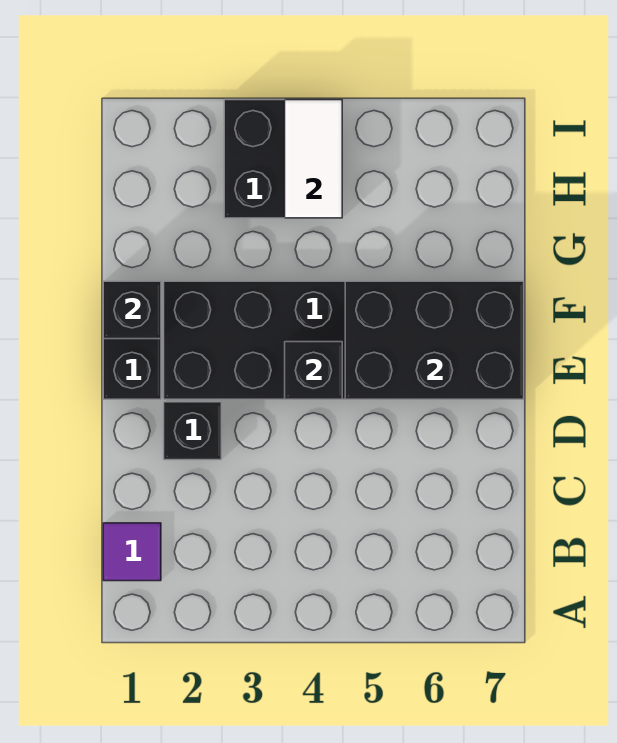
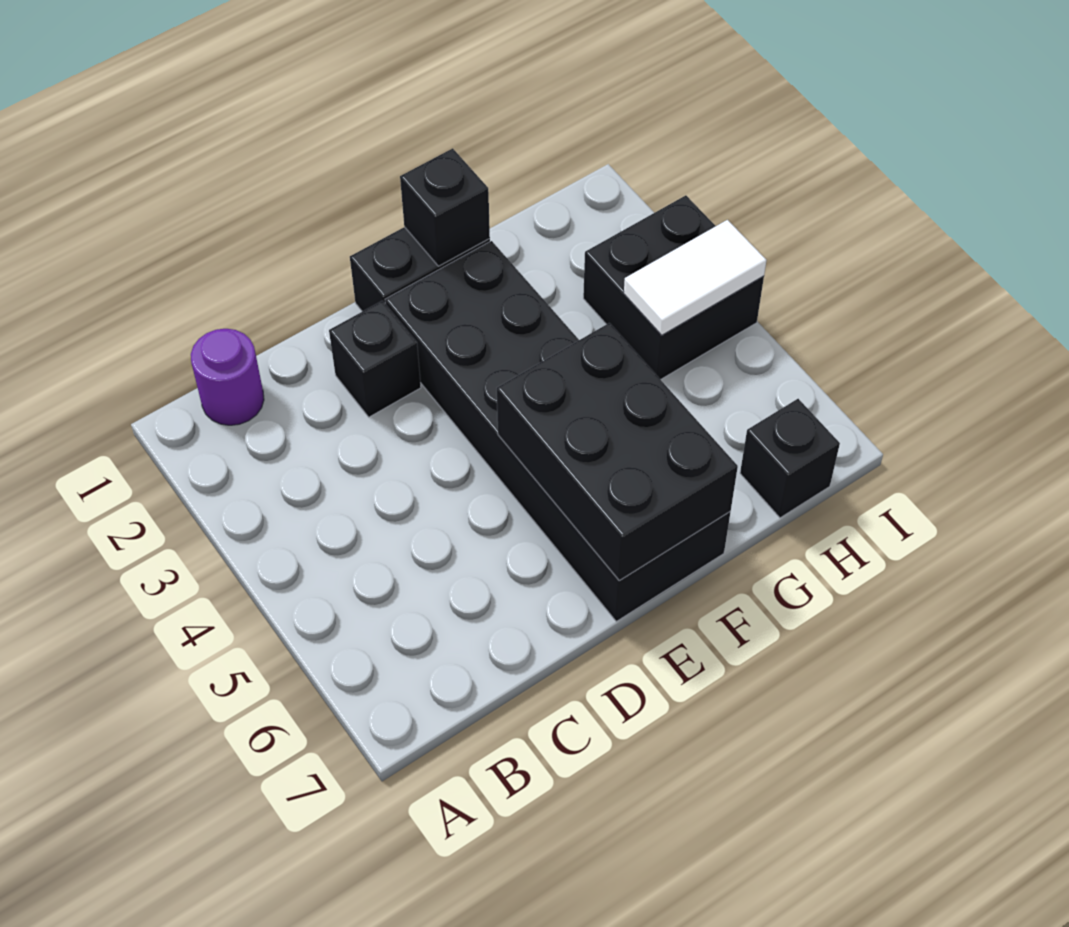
purple 1x1 tile [103,523,161,581] -> purple 1x1 round brick [191,329,264,425]
black 1x1 brick [285,342,342,399] -> black 1x1 brick moved to [740,399,840,518]

